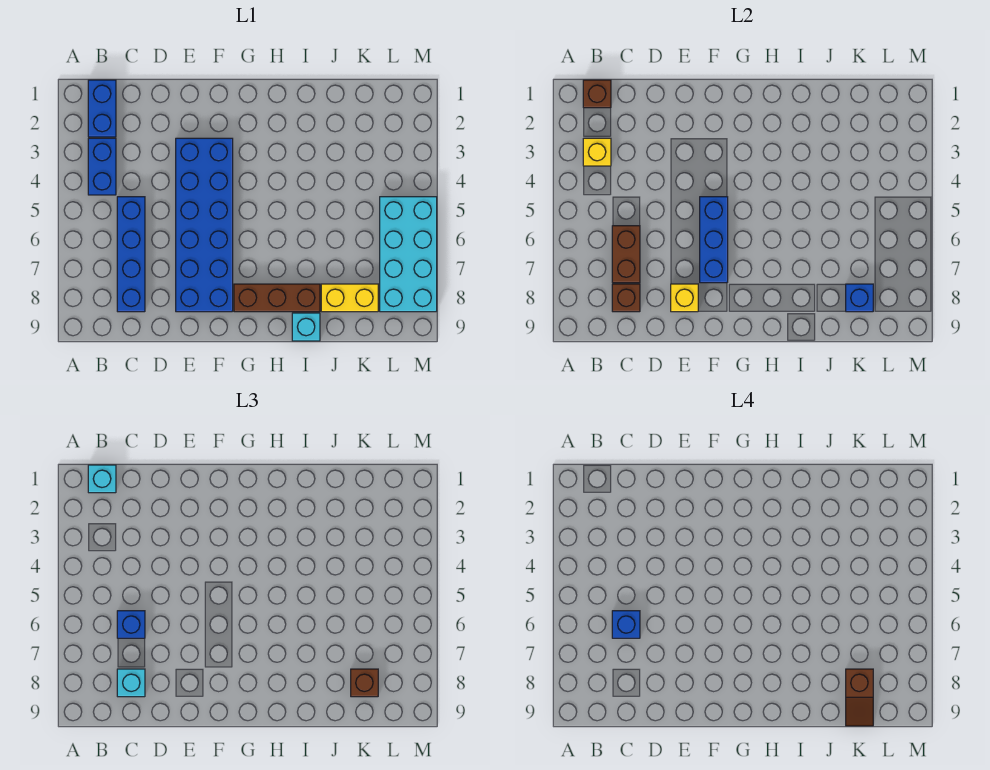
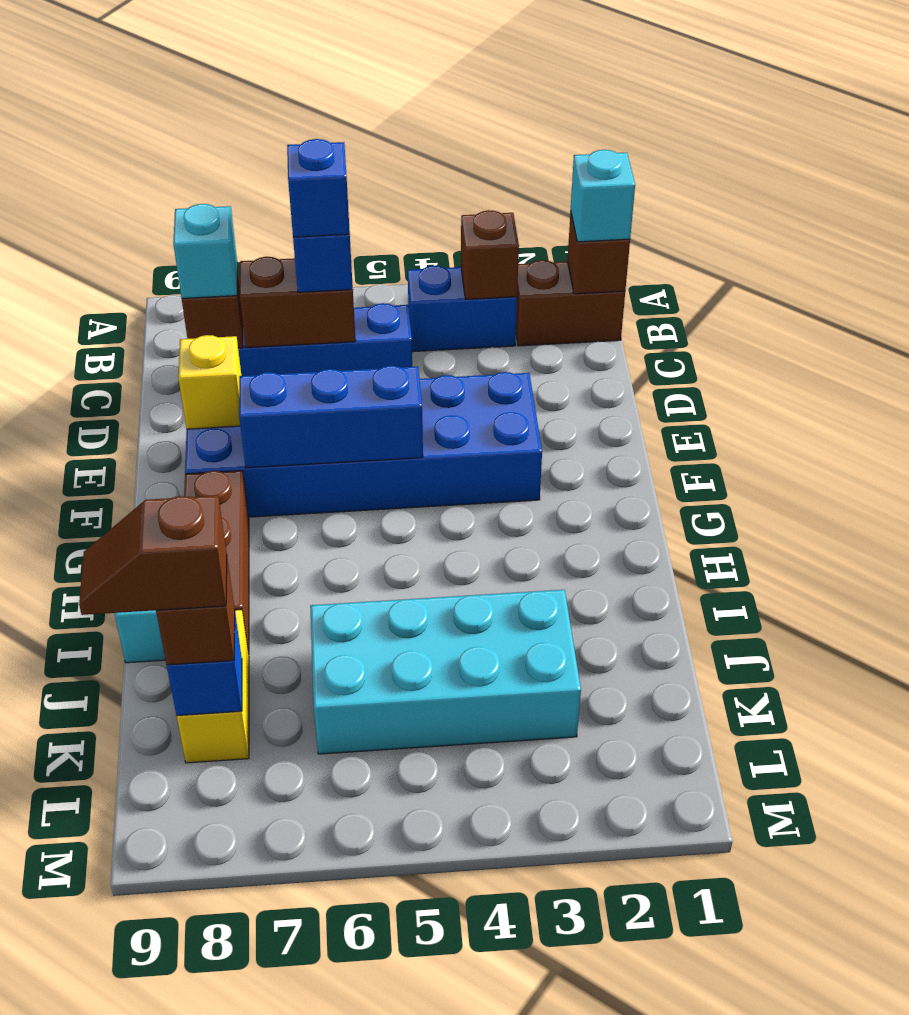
blue 1x2 brick [88,80,116,137] -> brown 1x2 brick [516,260,625,346]
yellow 1x1 brick [583,138,611,166] -> brown 1x1 brick [461,210,519,299]
cyan 2x4 brick [380,197,437,312] -> cyan 2x4 brick moved to [310,590,581,754]

